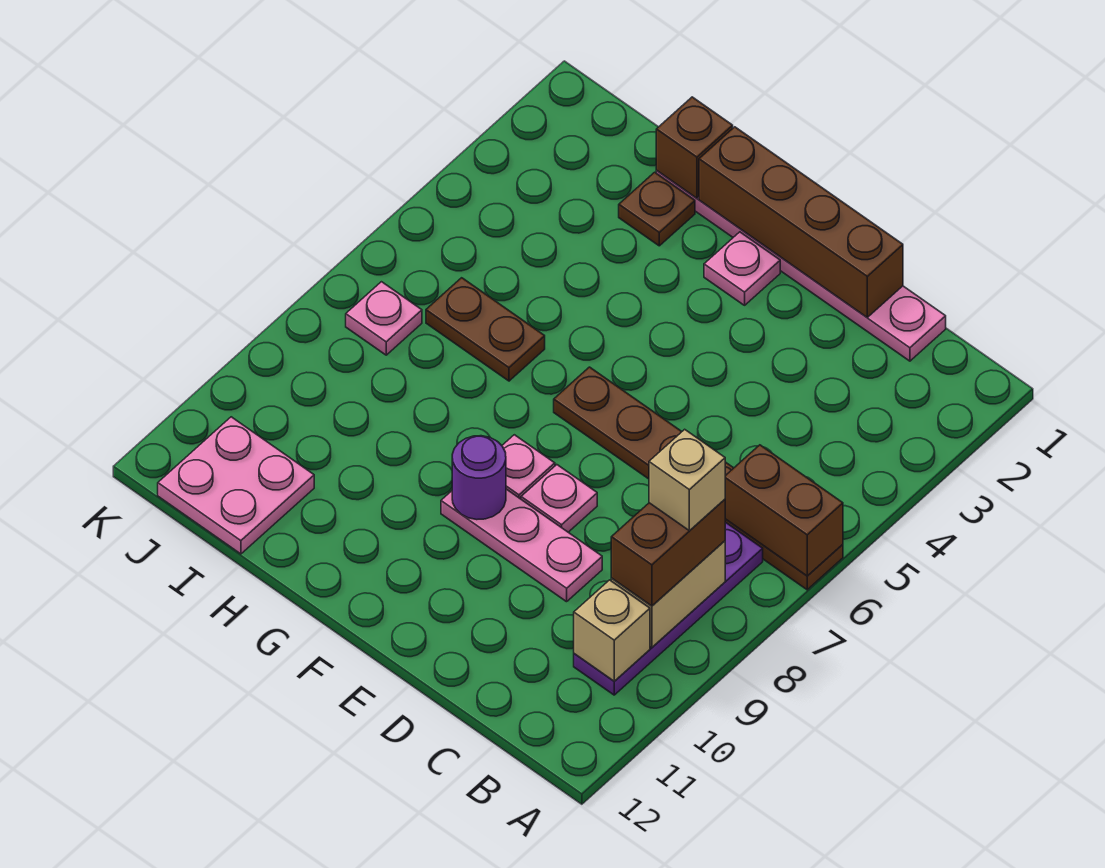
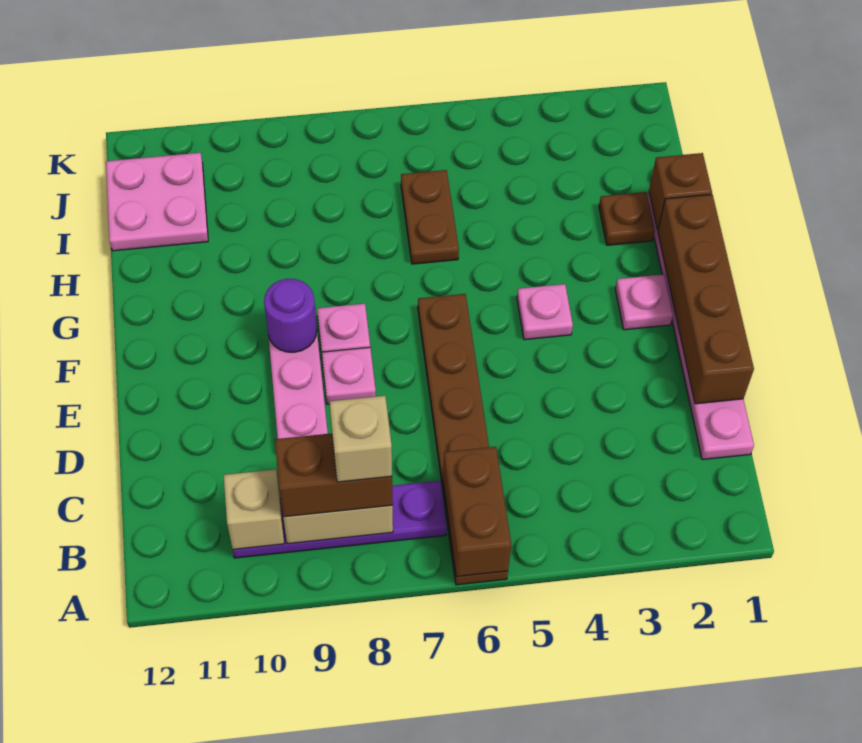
pink 1x1 plate [346,282,422,355] -> pink 1x1 plate moved to [517,284,573,340]

